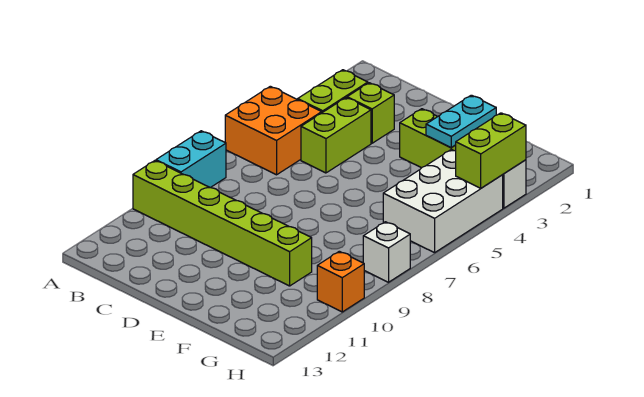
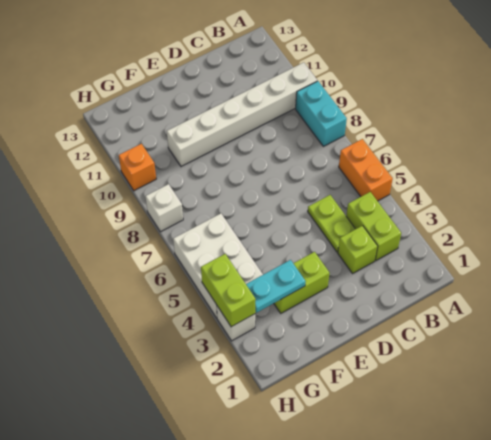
orange 2x2 brick [225,86,322,175] -> orange 1x2 brick [339,139,393,201]
lime 1x6 brick [133,161,312,286] -> white 1x6 brick [167,62,317,167]
lime 1x2 brick [301,98,371,173] -> lime 1x2 plate [308,195,355,252]
cyan 1x2 plate [426,95,496,148] -> cyan 1x2 plate turned to [246,260,306,313]

